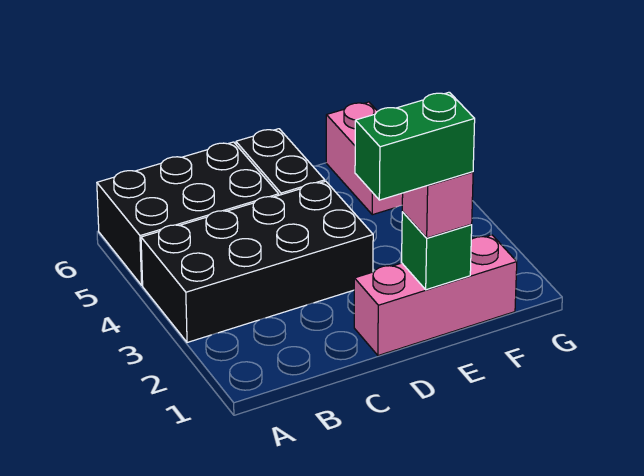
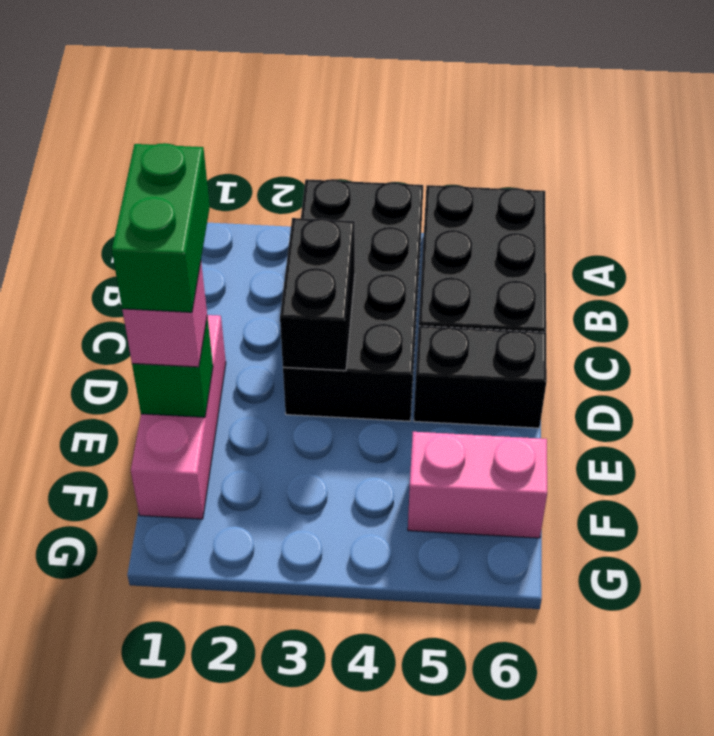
none -> black 1x2 brick [280,218,355,371]

